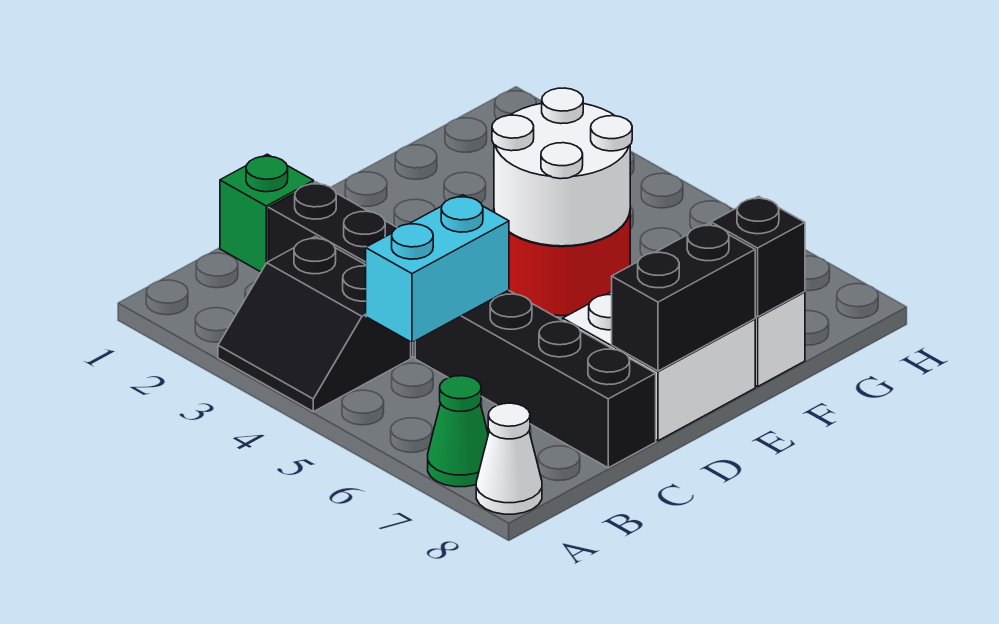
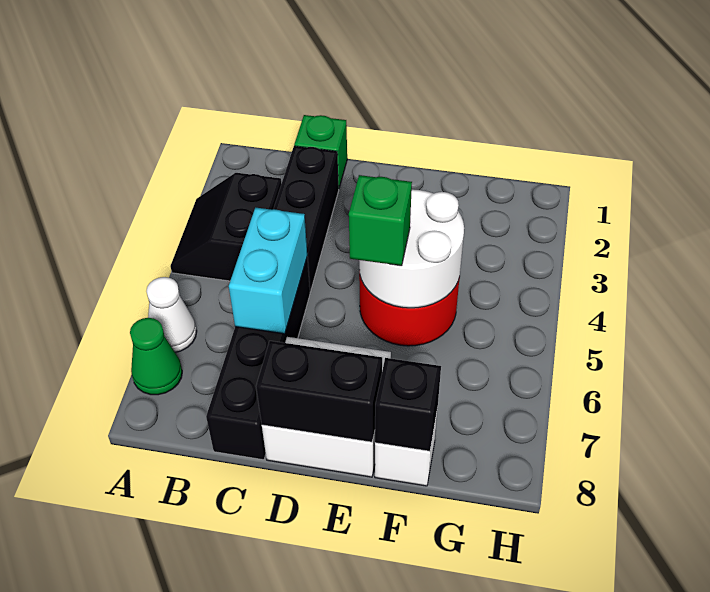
white 1x1 cone [476,403,542,514] -> white 1x1 cone moved to [146,277,197,352]
cyan 1x2 brick [366,195,509,342] -> cyan 1x2 brick turned to [229,208,307,334]
none -> green 1x1 brick [349,175,412,266]

